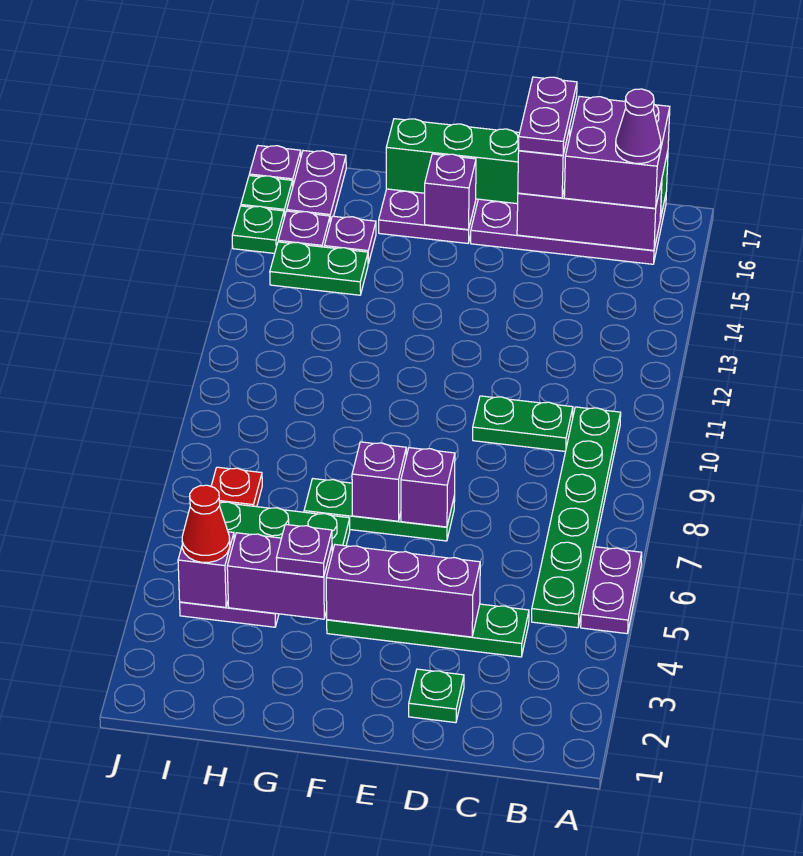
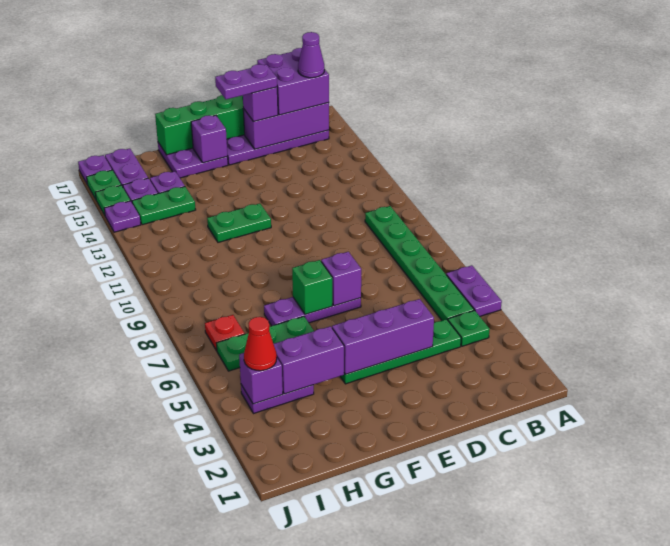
green 1x2 plate [473,396,573,452] -> green 1x2 plate moved to [207,204,271,242]
green 1x1 plate [409,669,464,723] -> green 1x1 plate moved to [448,310,490,346]
purple 1x2 plate [519,77,577,155] -> purple 1x2 plate turned to [215,64,277,99]
green 1x3 plate [304,479,455,541] -> purple 1x3 plate [264,297,361,326]
purple 1x1 brick [352,442,406,521] -> green 1x1 brick [292,260,332,314]
purple 1x1 plate [276,524,332,577] -> purple 1x1 plate moved to [104,201,141,232]

